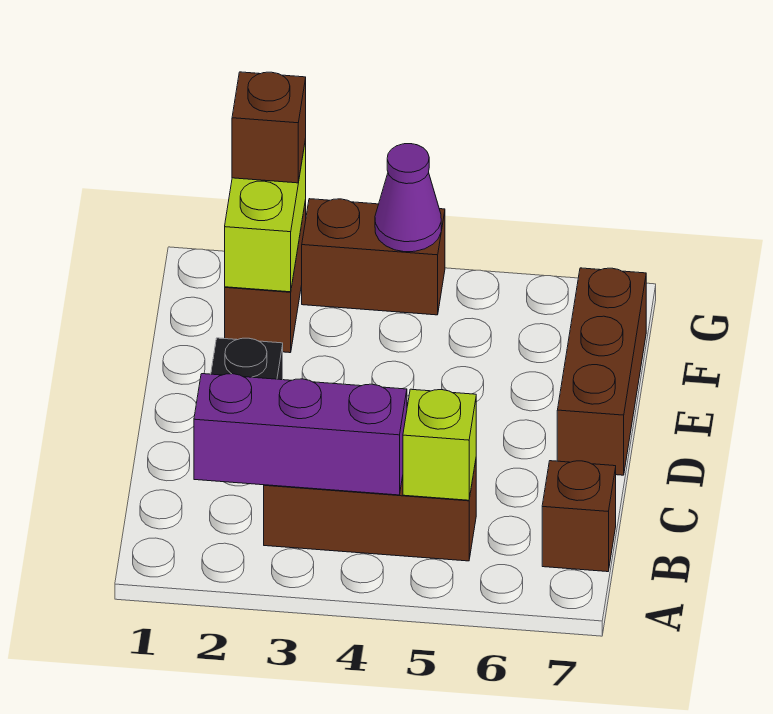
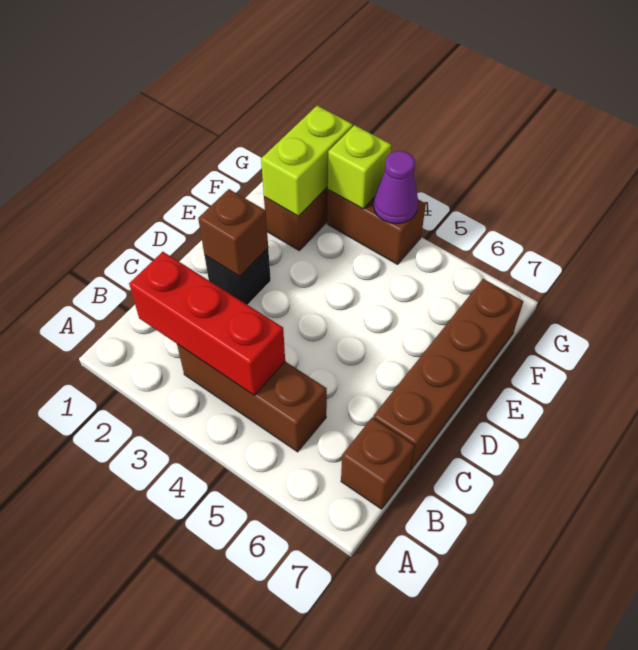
purple 1x3 brick [194,374,407,495] -> red 1x3 brick [129,252,285,395]
lime 1x1 brick [403,389,476,500] -> lime 1x1 brick moved to [328,125,391,209]
brown 1x3 brick [557,268,646,475] -> brown 1x4 brick [373,279,523,470]
brown 1x1 brick [232,72,306,183] -> brown 1x1 brick moved to [198,189,268,276]

